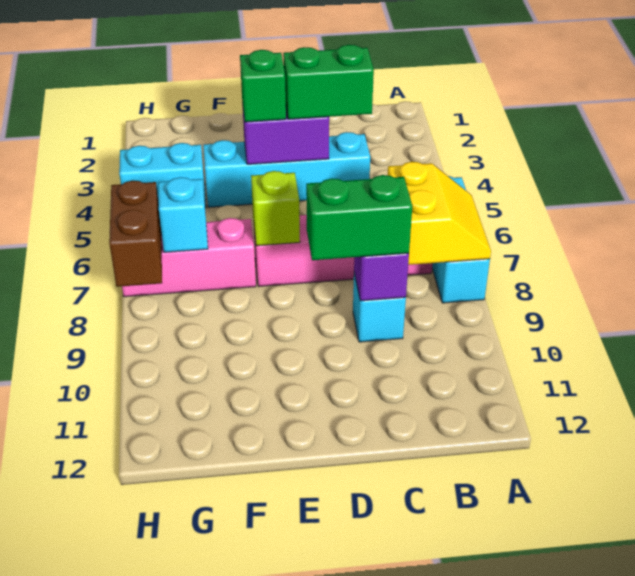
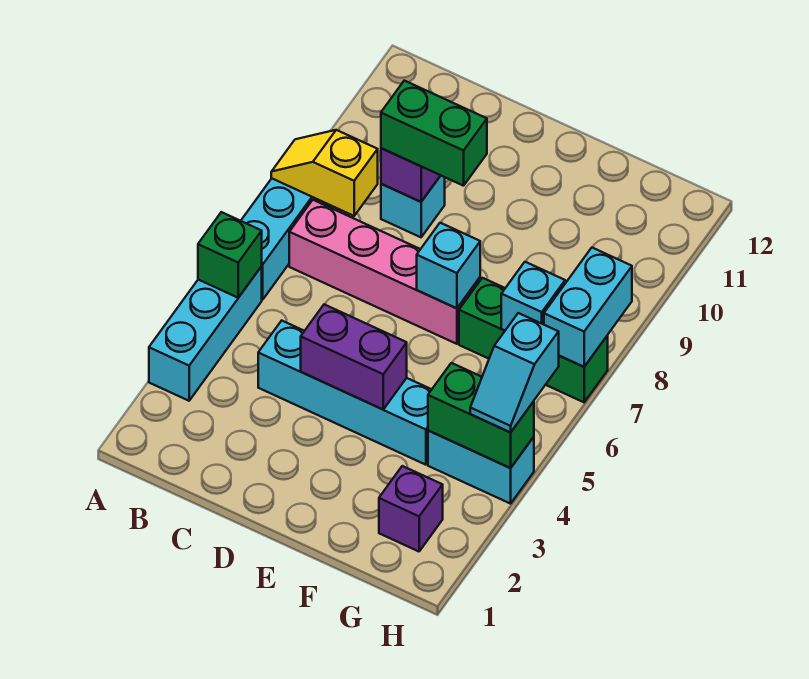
none -> cyan 1x3 brick [149,267,262,401]
yellow 2x2 slope [388,162,491,265] -> yellow 1x2 slope [271,130,378,216]
green 1x2 brick [283,45,374,119] -> green 1x2 brick moved to [428,363,534,468]
green 1x1 brick [240,50,286,122] -> green 1x1 brick moved to [198,212,262,298]
lime 1x1 brick [251,171,300,246] -> cyan 1x1 brick [417,223,480,308]
pink 1x3 brick [122,218,256,297] -> green 1x3 brick [459,278,608,402]
none -> purple 1x1 brick [379,466,443,551]
none -> cyan 1x2 slope [470,313,559,432]
brown 1x2 brick [109,180,162,287] -> cyan 1x2 brick [544,248,632,367]

